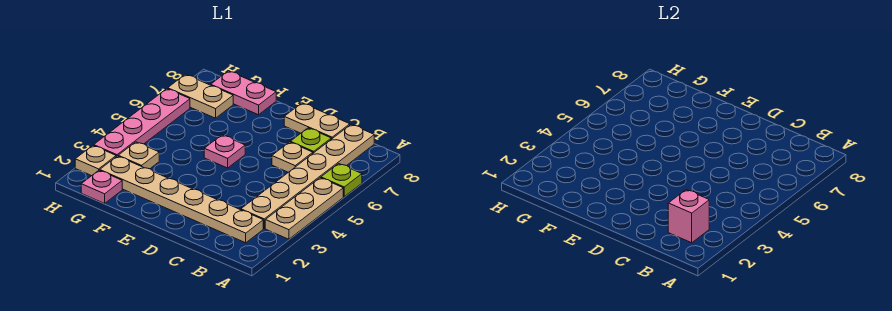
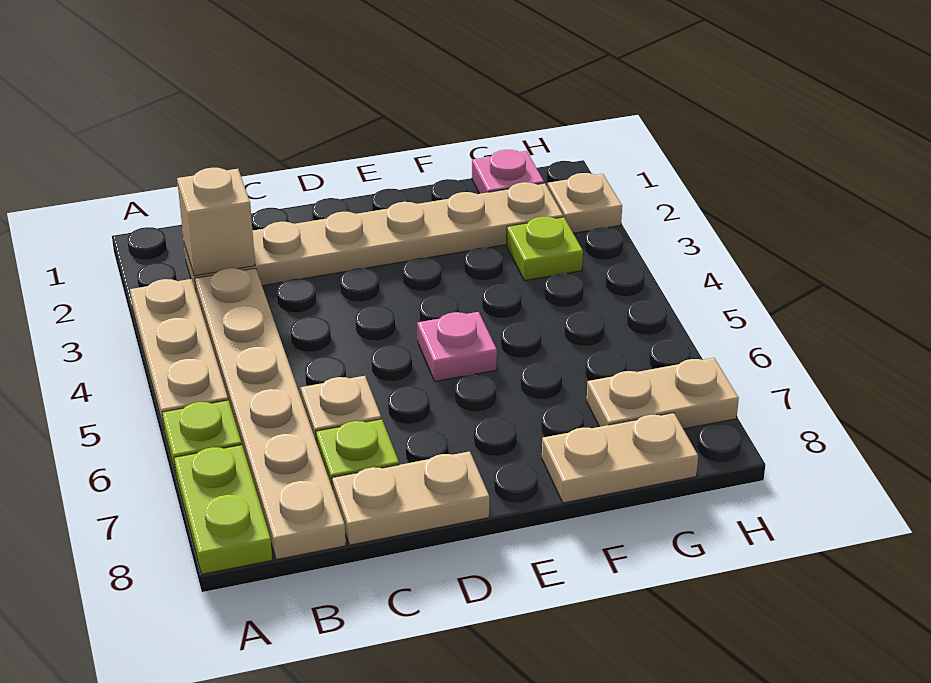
none -> lime 1x2 plate [174,445,272,574]
pink 1x1 brick [668,190,709,243] -> tan 1x1 brick [177,168,255,276]
pink 1x2 plate [211,71,276,115] -> tan 1x2 plate [542,413,698,503]
tan 1x1 plate [118,142,159,169] -> lime 1x1 plate [507,217,583,281]
pink 1x4 plate [94,89,190,157] -> none

